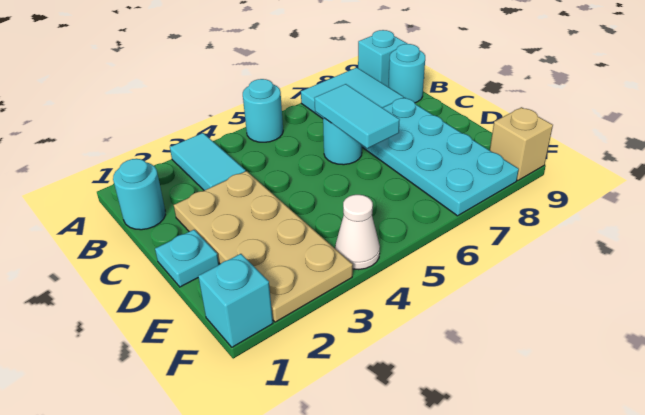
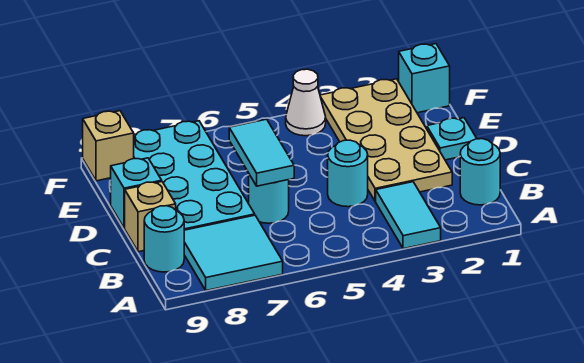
cyan 1x1 round brick [243,79,283,142] -> cyan 1x1 round brick moved to [328,140,368,207]
cyan 1x1 brick [358,30,407,87] -> cyan 1x1 brick moved to [111,158,162,228]
none -> tan 1x1 brick [125,182,176,252]

